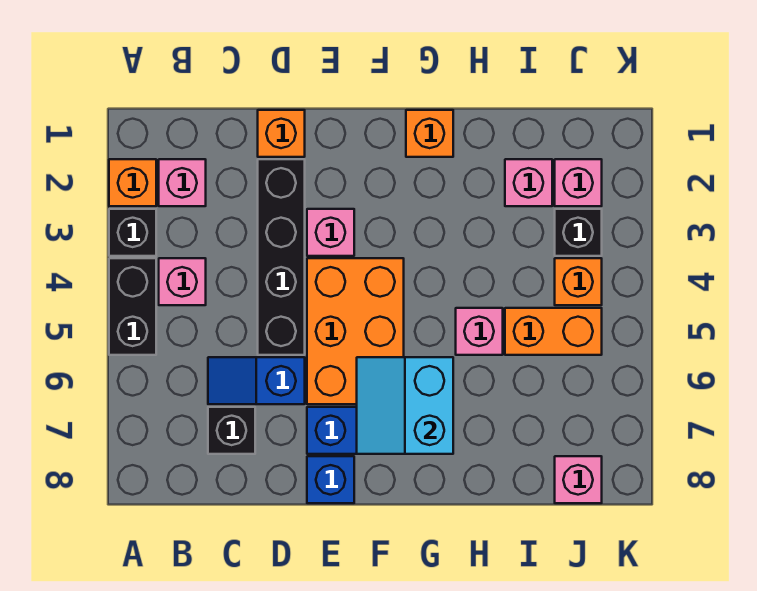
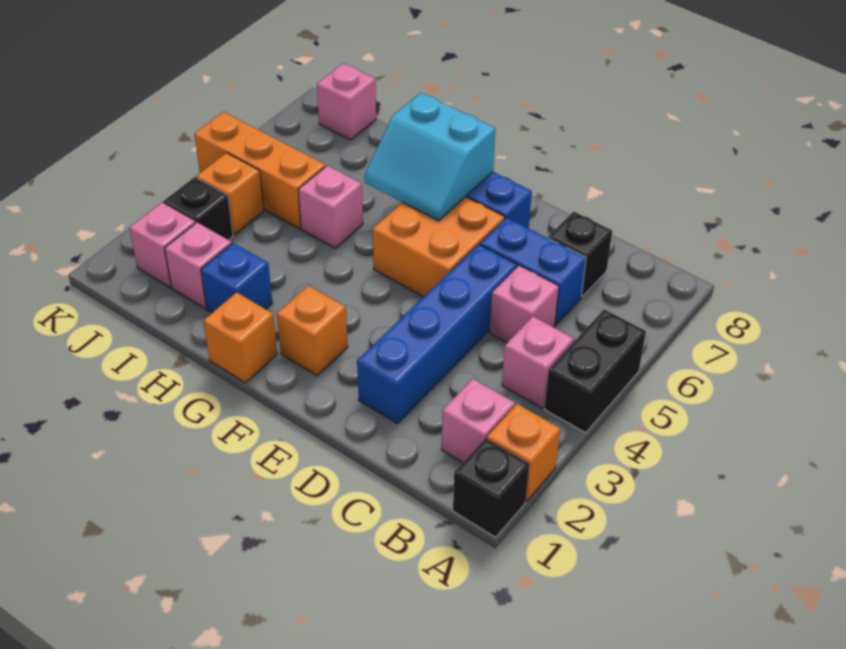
black 1x1 brick [109,209,156,256] -> black 1x1 brick moved to [453,438,529,537]
blue 1x2 slope [208,357,305,404] -> blue 1x2 brick [480,218,586,325]
orange 1x1 brick [258,110,305,157] -> orange 1x1 brick moved to [277,286,348,375]
black 1x4 brick [258,159,305,355] -> blue 1x4 brick [357,244,517,423]
pink 1x1 brick [307,209,354,256] -> pink 1x1 brick moved to [490,265,559,343]
orange 2x3 brick [307,258,404,404] -> orange 2x2 brick [373,197,505,297]
blue 1x1 brick [307,456,354,503] -> blue 1x1 brick moved to [201,243,273,313]
cyan 2x2 slope [357,357,453,454] -> cyan 2x2 slope turned to [365,93,496,221]
orange 1x2 brick [505,308,602,355] -> orange 1x3 brick [194,112,326,229]

